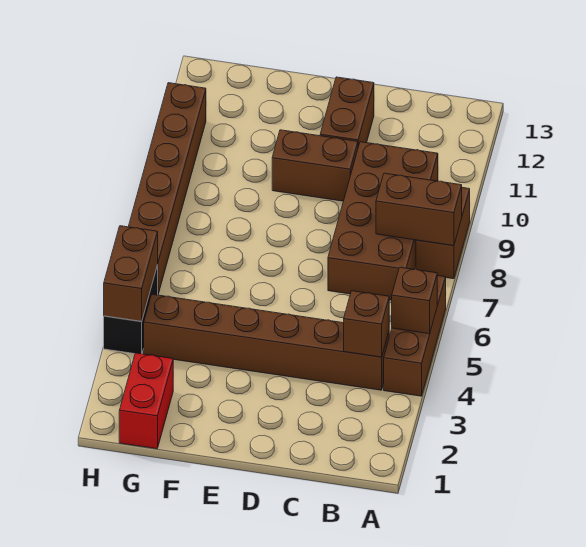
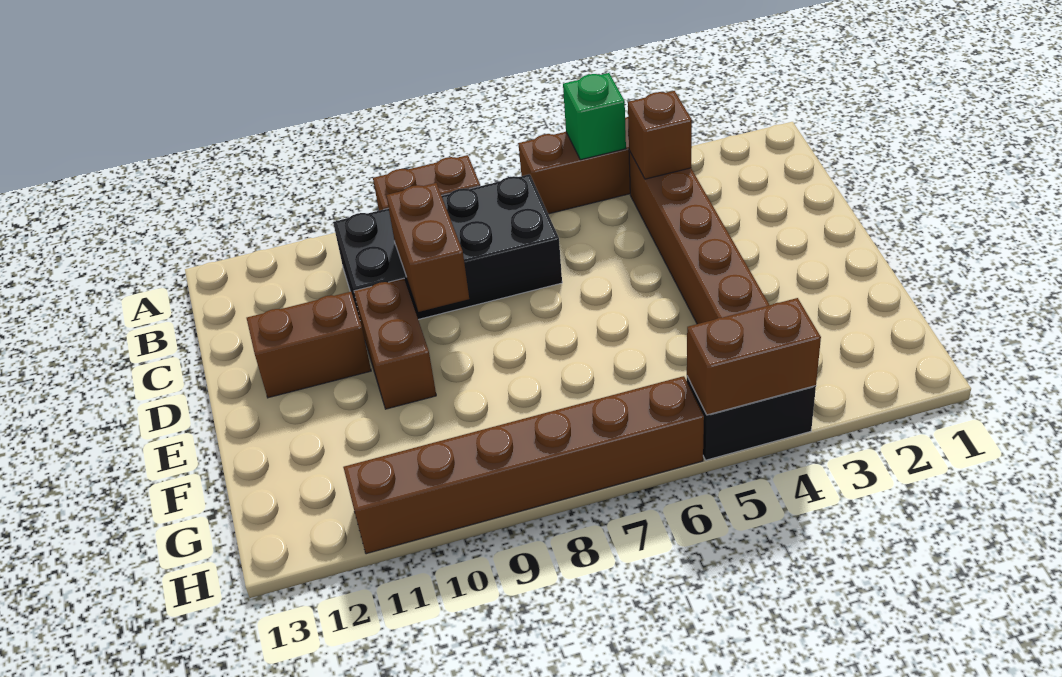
brown 1x1 brick [392,267,437,334] -> green 1x1 brick [563,73,626,160]
brown 1x2 brick [376,173,462,246] -> brown 1x2 brick moved to [386,183,469,312]
brown 2x4 brick [328,142,438,300] -> black 2x4 brick [333,174,562,320]
red 1x2 brick [119,353,173,449] -> none

